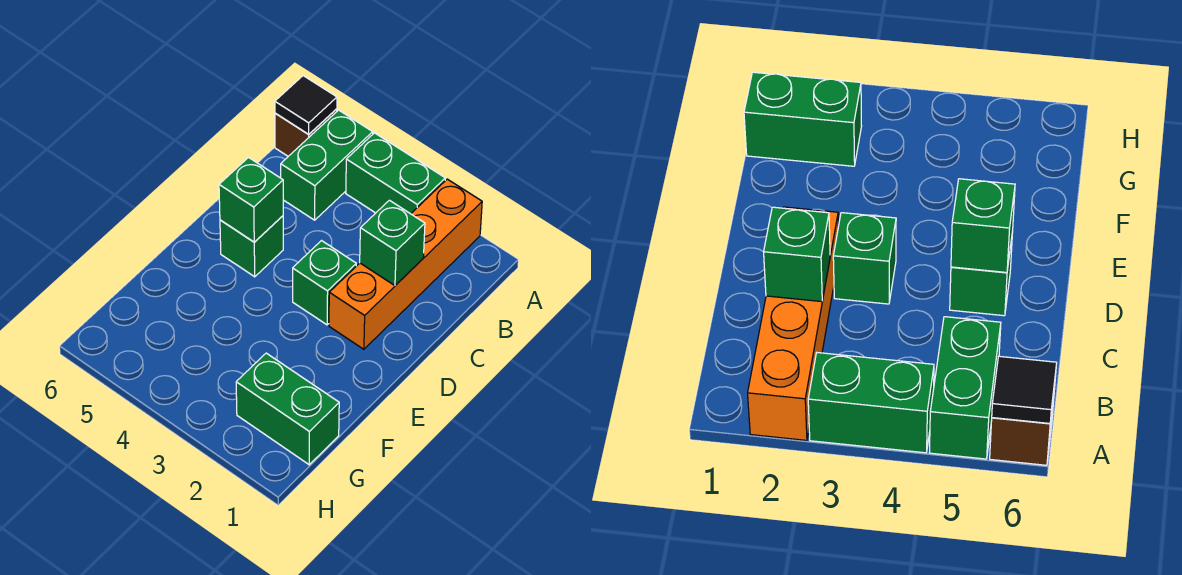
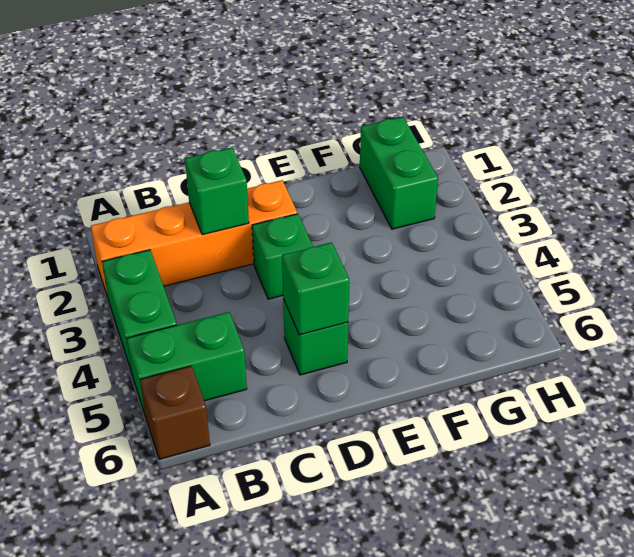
black 1x1 tile [275,76,337,134] -> none

